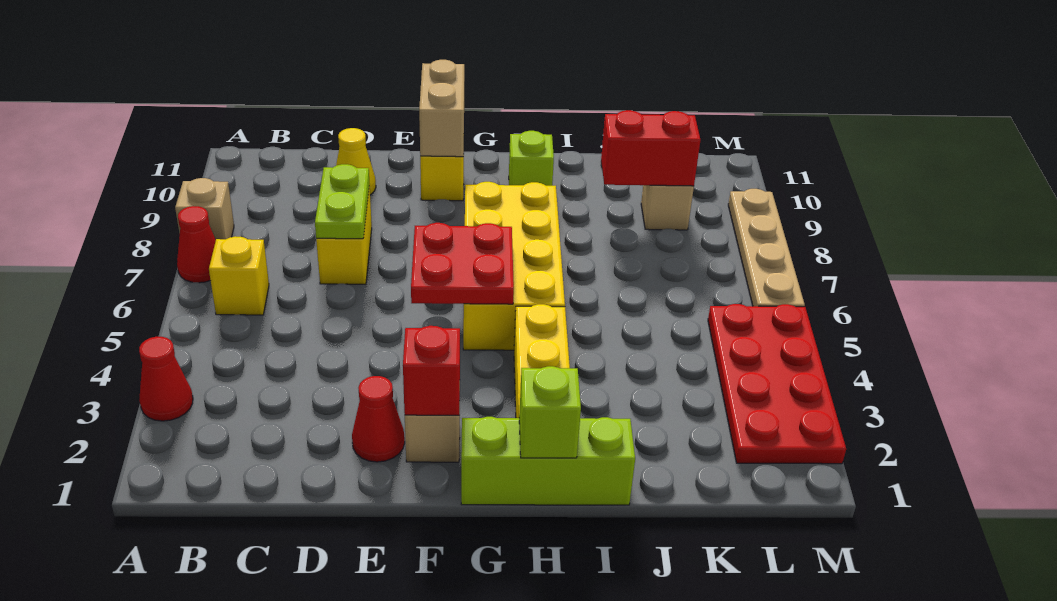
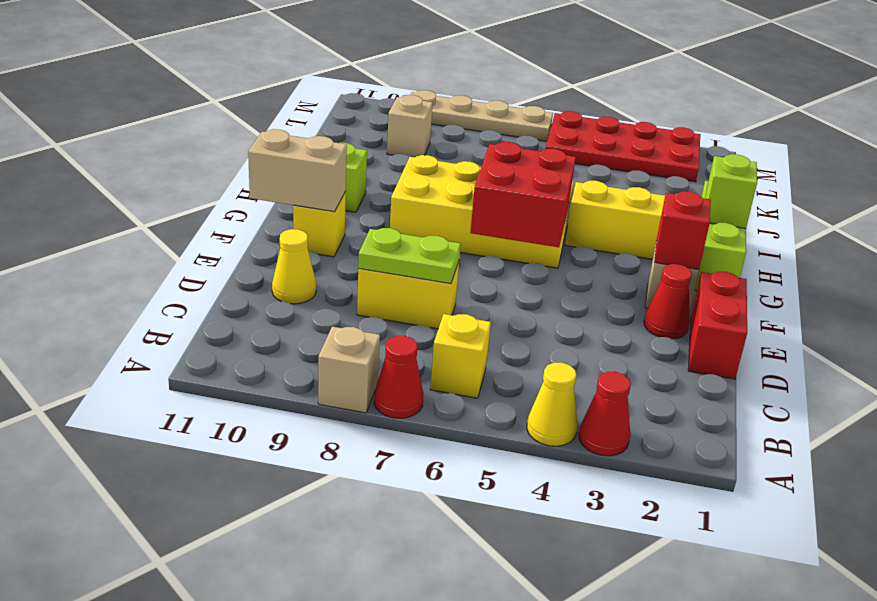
none -> yellow 1x1 cone [527,363,578,446]
red 2x2 plate [411,223,514,304] -> red 2x2 brick [470,142,576,247]
red 1x2 brick [601,110,700,186] -> red 1x2 brick moved to [688,272,747,379]

